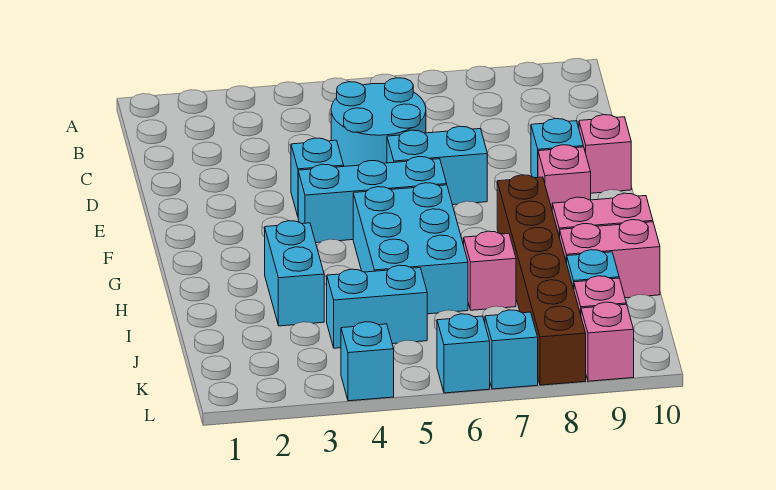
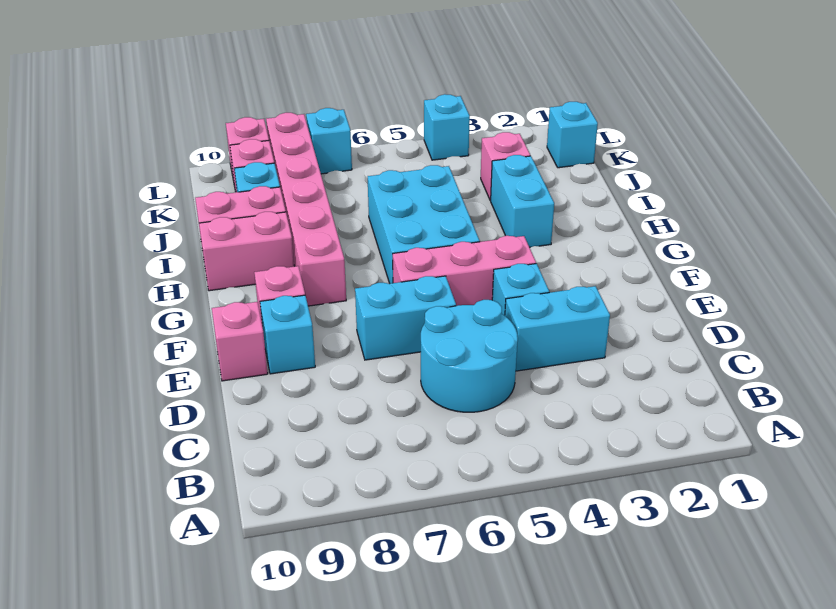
cyan 1x3 brick [298,157,447,243] -> pink 1x3 brick [393,236,536,306]
brown 1x6 brick [497,175,586,385] -> pink 1x6 brick [266,113,346,306]
pink 1x1 brick [464,231,516,310] -> pink 1x1 brick moved to [481,132,530,201]
cyan 1x2 brick [327,265,427,348] -> cyan 1x2 brick moved to [505,286,610,371]
cyan 1x1 brick [437,314,490,393] -> cyan 1x1 brick moved to [547,102,598,168]

